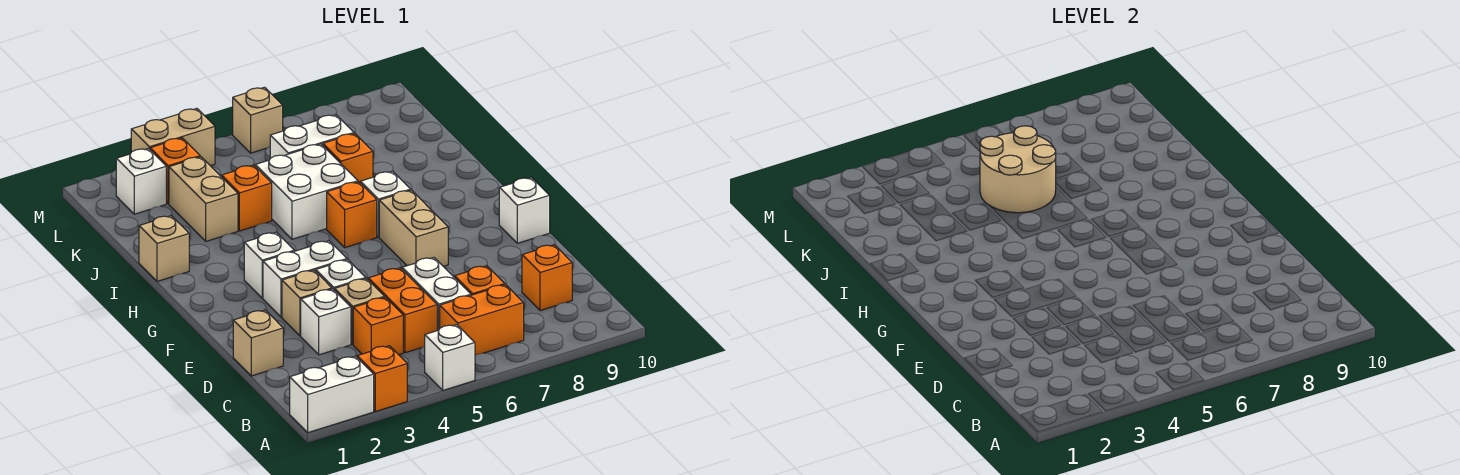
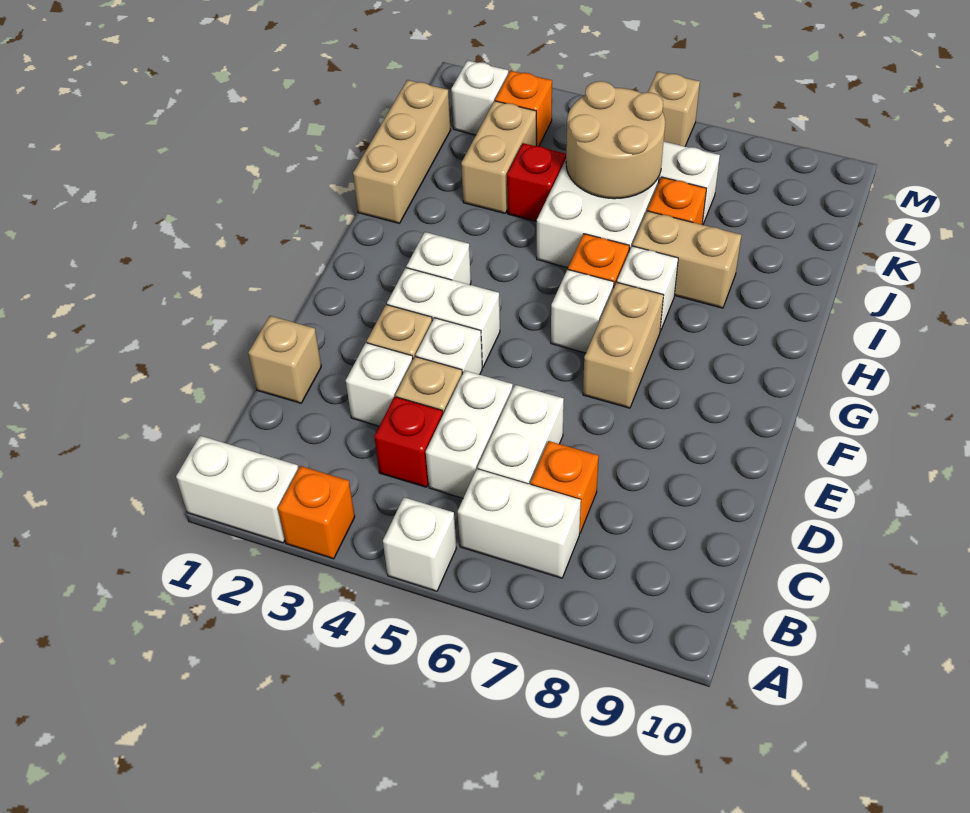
orange 1x2 brick [440,285,524,355] -> white 1x2 brick [458,469,581,578]
orange 1x1 brick [353,297,403,355] -> red 1x1 brick [374,397,443,487]
orange 1x2 brick [368,268,437,353] -> white 1x2 brick [426,371,513,498]
orange 1x1 brick [522,245,572,311] -> none
white 1x1 brick [499,177,550,243] -> white 1x1 brick moved to [551,269,614,353]
tan 1x1 brick [139,216,189,281] -> tan 1x3 brick [353,80,451,223]
orange 1x1 brick [222,165,272,231] -> red 1x1 brick [507,143,566,222]
tan 1x2 brick [131,109,215,166] -> tan 1x2 brick moved to [632,211,741,308]

